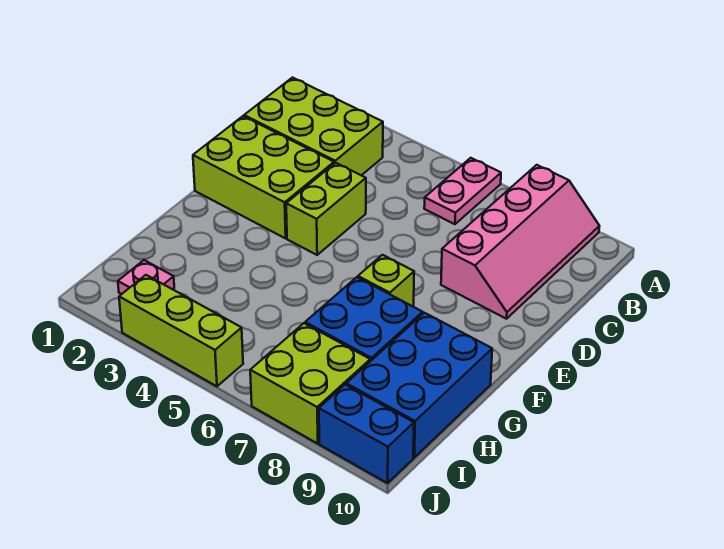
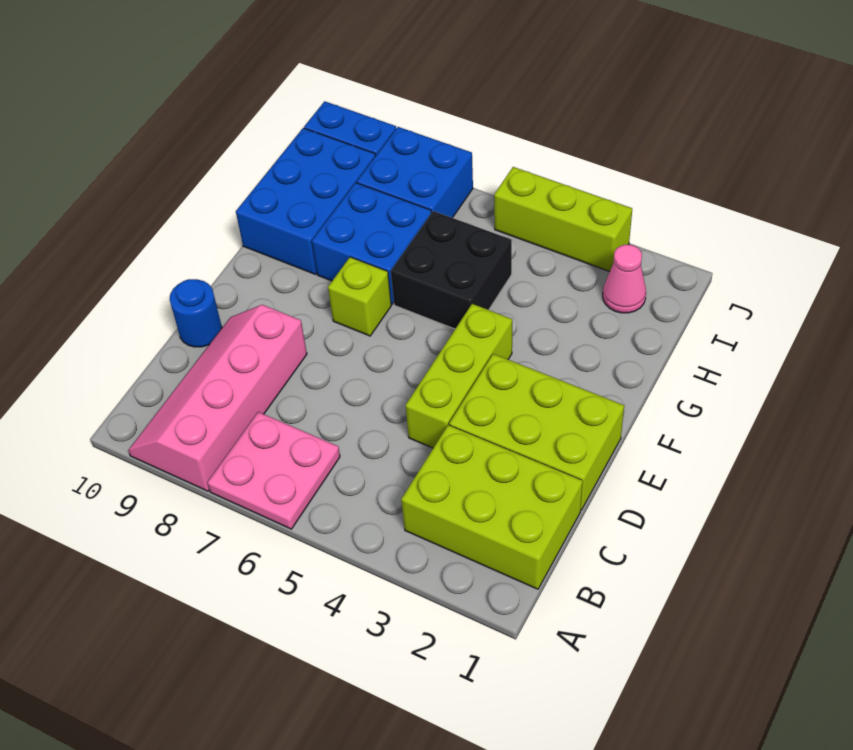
pink 1x2 plate [424,158,501,224] -> pink 2x2 plate [207,412,340,529]
lime 1x2 brick [286,163,366,255] -> lime 1x3 brick [406,304,512,448]
none -> blue 1x1 round brick [170,279,222,347]
none -> black 2x2 brick [391,211,512,329]
pink 1x1 plate [118,260,174,294] -> pink 1x1 cone [603,245,646,313]
lime 2x2 brick [250,323,370,444] -> blue 2x2 brick [357,127,473,218]

